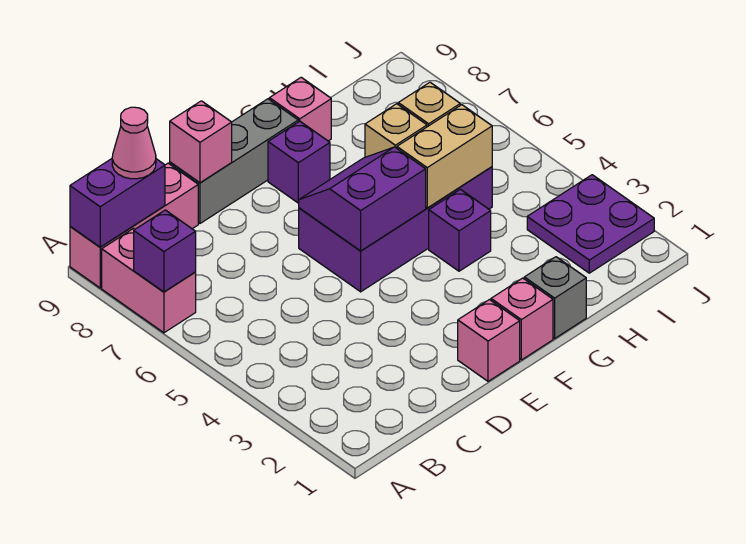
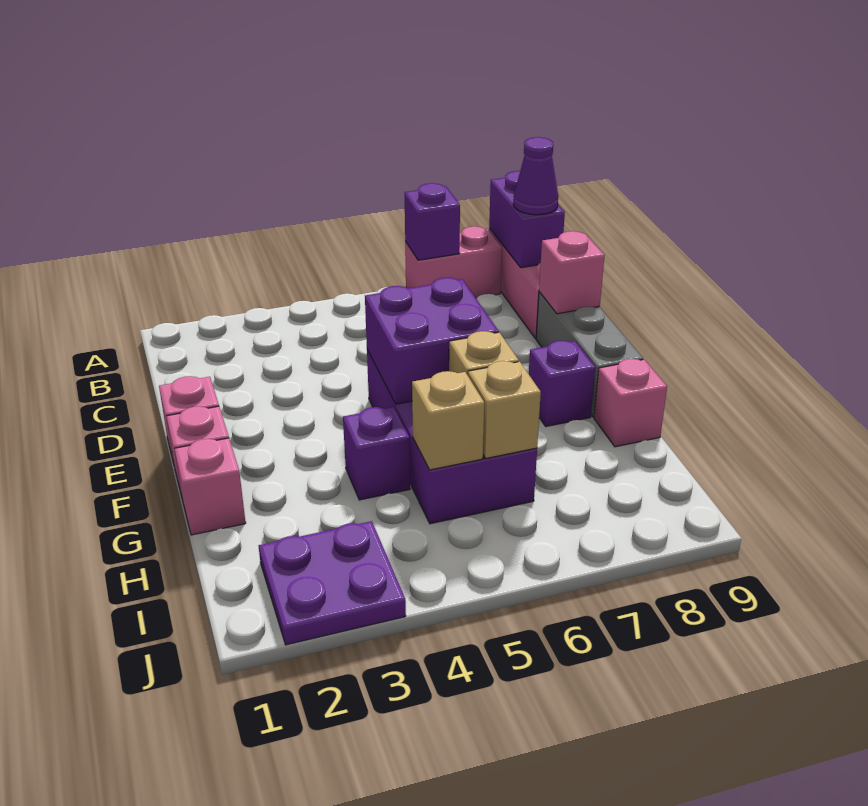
pink 1x1 cone [112,107,156,179] -> purple 1x1 cone [513,137,558,215]
purple 2x2 slope [299,147,426,251] -> purple 2x2 brick [365,278,499,404]
grey 1x1 brick [524,257,586,338] -> pink 1x1 brick [174,438,246,535]
tan 1x2 brick [397,105,492,208] -> tan 1x1 brick [412,371,484,470]

